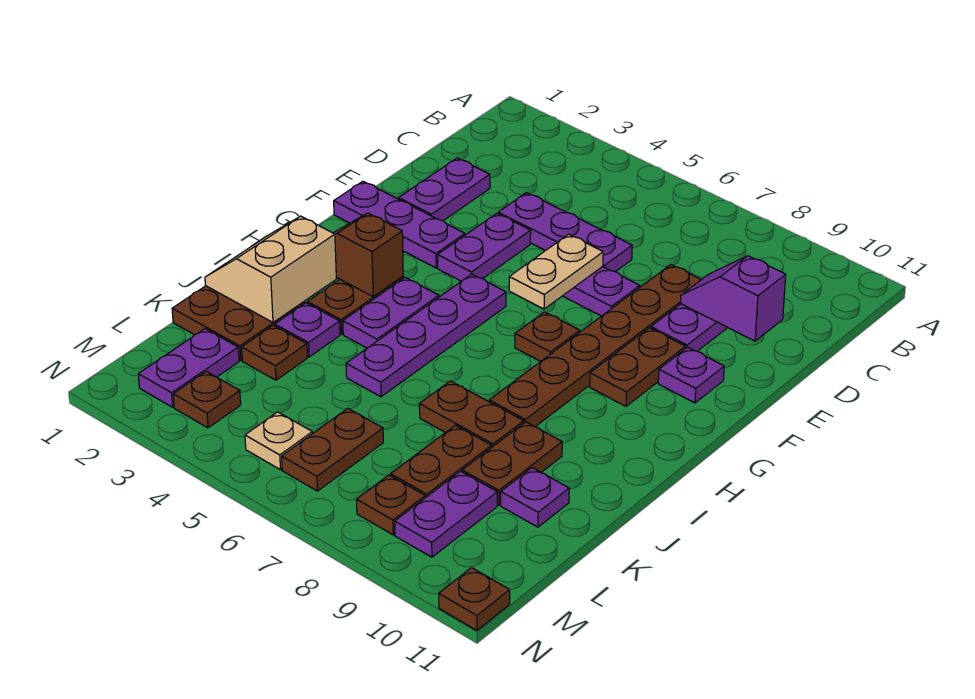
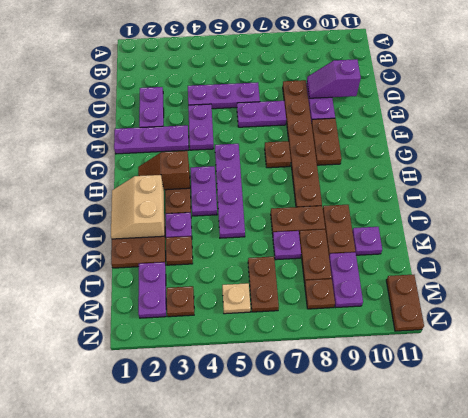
tan 1x2 plate [509,234,603,309] -> none
purple 1x1 plate [658,347,724,403] -> purple 1x1 plate moved to [273,231,301,260]
brown 1x1 plate [439,568,510,630] -> brown 1x2 plate [386,275,424,331]

